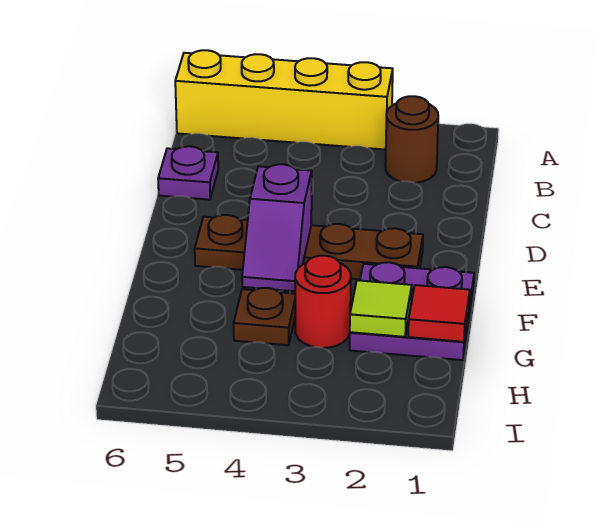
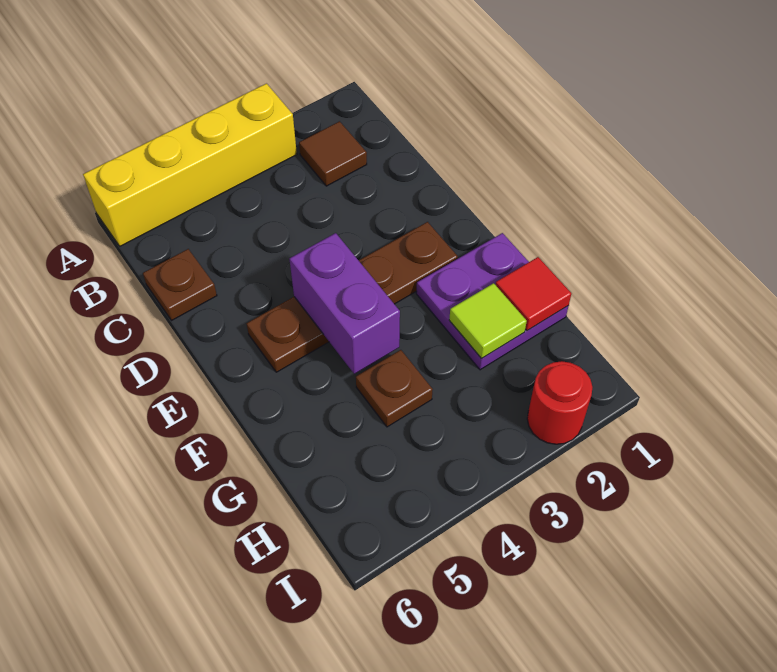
brown 1x1 round brick [385,96,438,183] -> brown 1x1 tile [299,121,367,186]
purple 1x1 plate [158,146,218,200] -> brown 1x1 plate [143,249,217,321]
purple 1x2 slope [242,164,312,291] -> purple 1x2 brick [289,233,400,374]
red 1x1 round brick [295,256,351,348] -> red 1x1 round brick moved to [527,361,592,444]

